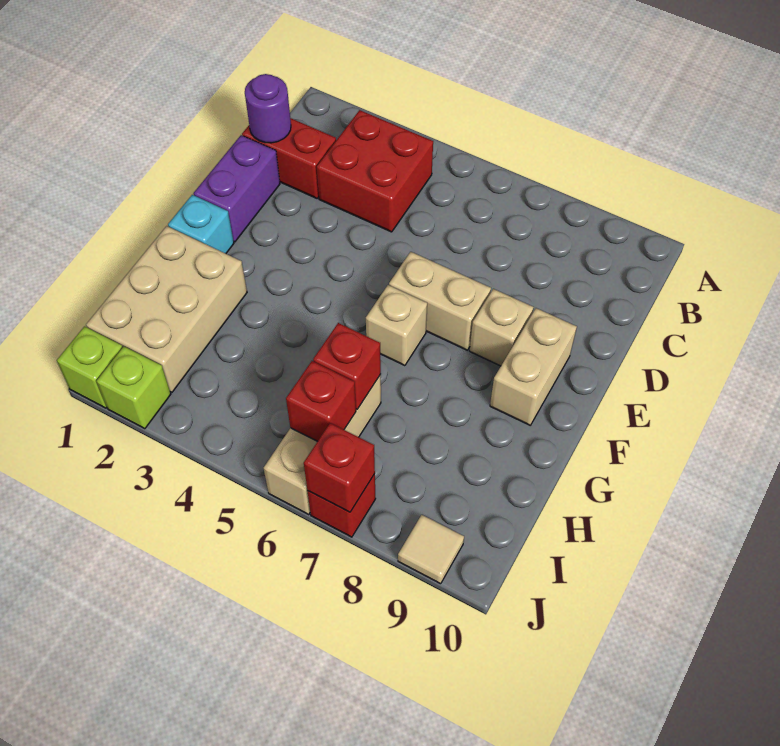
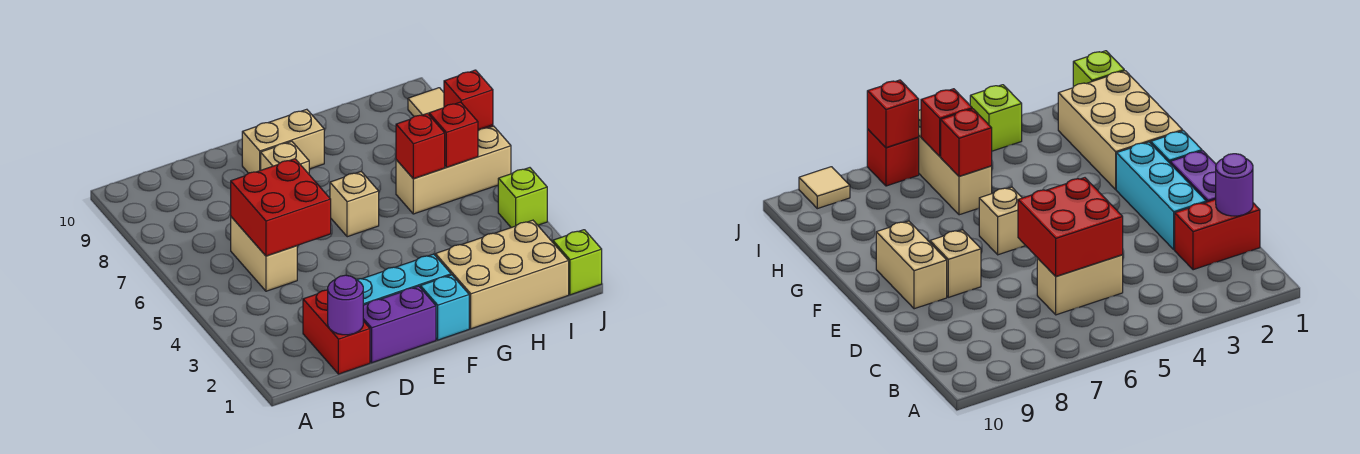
red 2x2 brick [317,110,433,232] -> red 2x2 brick moved to [231,159,331,256]
none -> cyan 1x3 brick [356,254,451,305]
tan 1x2 brick [389,252,491,350] -> tan 1x2 brick moved to [231,217,297,291]
lime 1x1 brick [96,347,171,429] -> lime 1x1 brick moved to [498,168,547,228]

